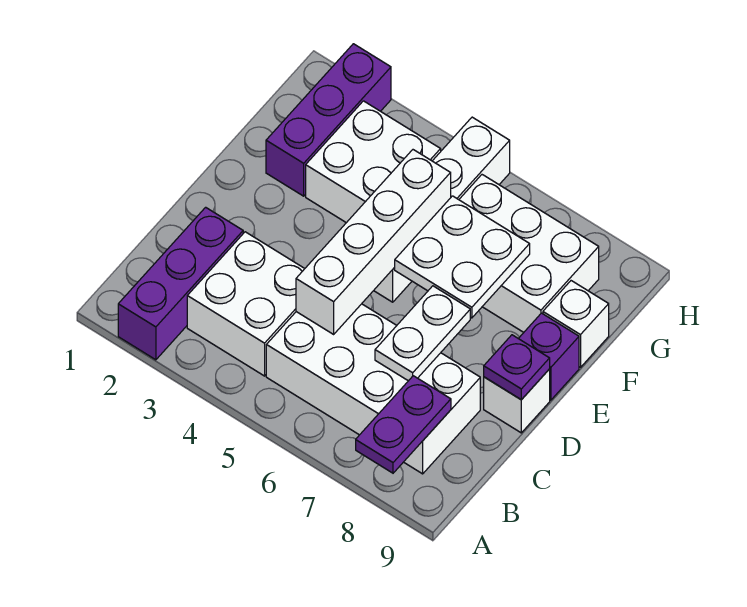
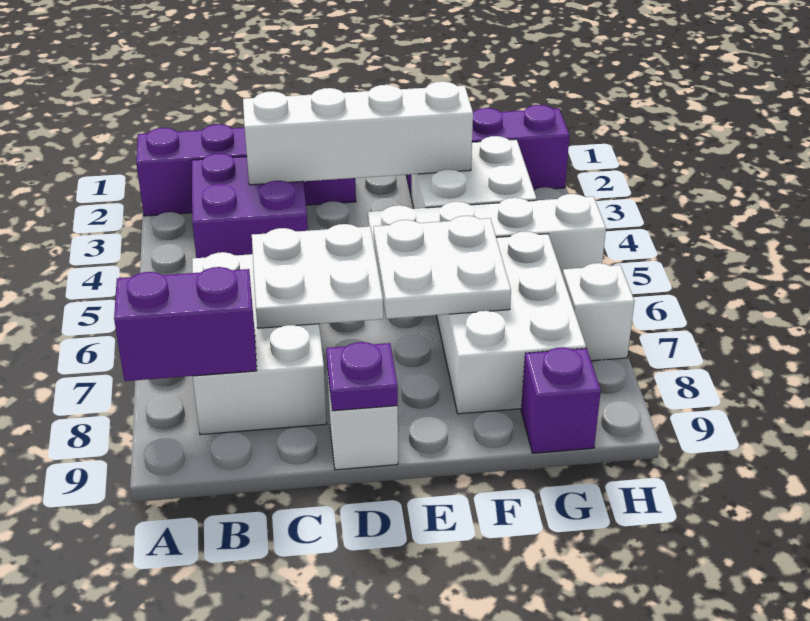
purple 1x3 brick [118,207,243,360] -> purple 1x4 brick [136,124,356,216]
purple 1x2 plate [356,376,451,473] -> purple 1x2 brick [114,267,257,381]
white 2x2 brick [187,232,305,376] -> purple 2x2 brick [192,153,308,258]
white 2x4 brick [266,304,480,474] -> white 2x3 brick [192,252,327,435]
white 1x4 brick [296,150,451,334] -> white 1x4 brick moved to [243,81,473,185]
white 1x2 plate [375,286,470,381] -> white 2x2 plate [252,224,383,328]
purple 1x1 brick [518,313,579,400] -> purple 1x1 brick moved to [521,347,601,453]
white 1x1 brick [543,281,609,367] -> white 1x1 brick moved to [563,263,635,361]

